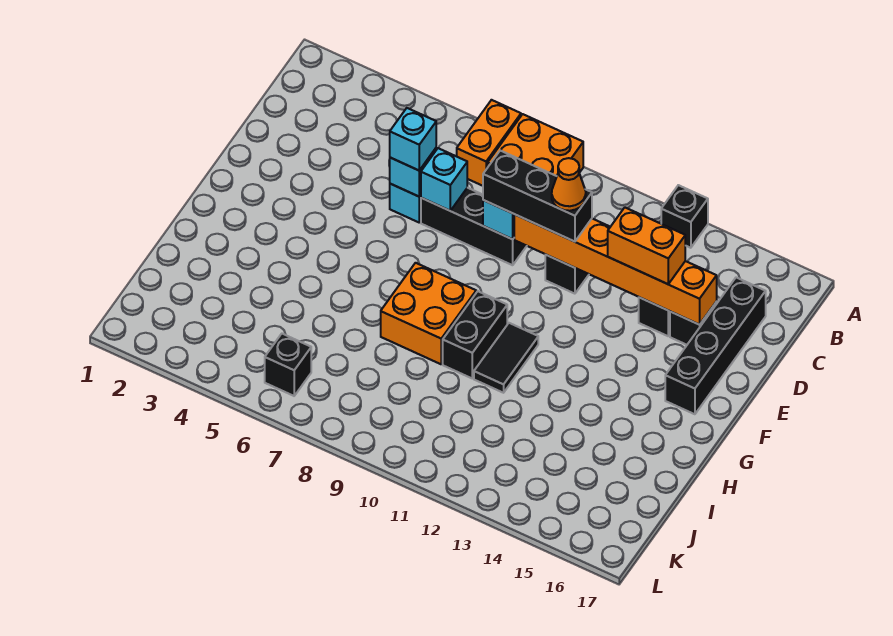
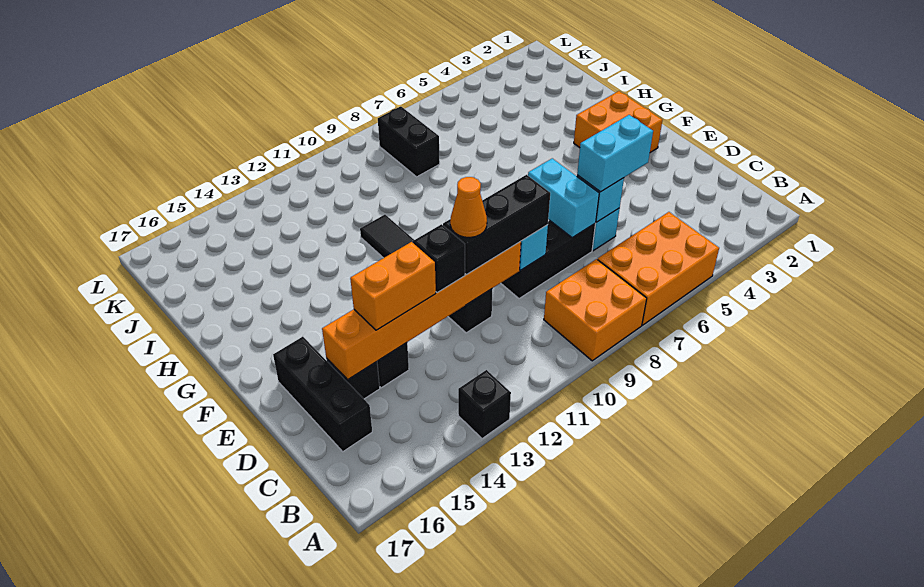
orange 1x2 brick [457,100,521,186] -> orange 2x3 brick [598,212,719,325]
black 1x4 brick [665,278,766,414] -> black 1x3 brick [273,337,372,452]
cyan 1x1 brick [390,108,436,170] -> cyan 1x2 brick [577,115,653,192]
cyan 1x1 brick [421,148,467,211] -> cyan 1x2 brick [528,158,599,238]
orange 2x2 brick [381,263,476,364] -> orange 2x2 brick moved to [574,91,662,152]
black 1x2 brick [443,291,507,378] -> black 1x2 brick moved to [378,106,440,177]
black 1x1 brick [265,334,311,396] -> black 1x1 brick moved to [413,224,465,293]

